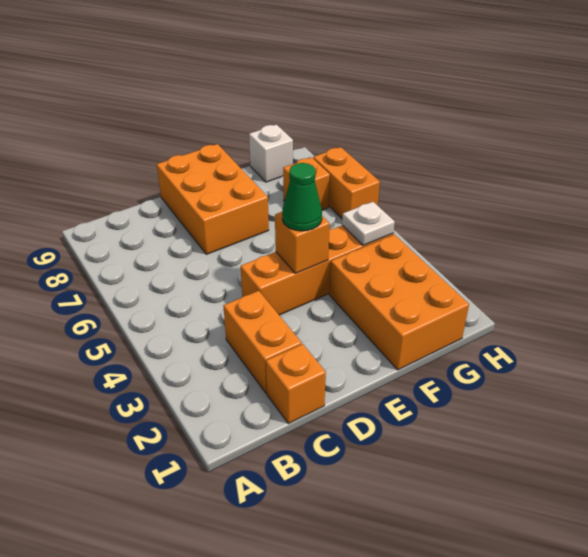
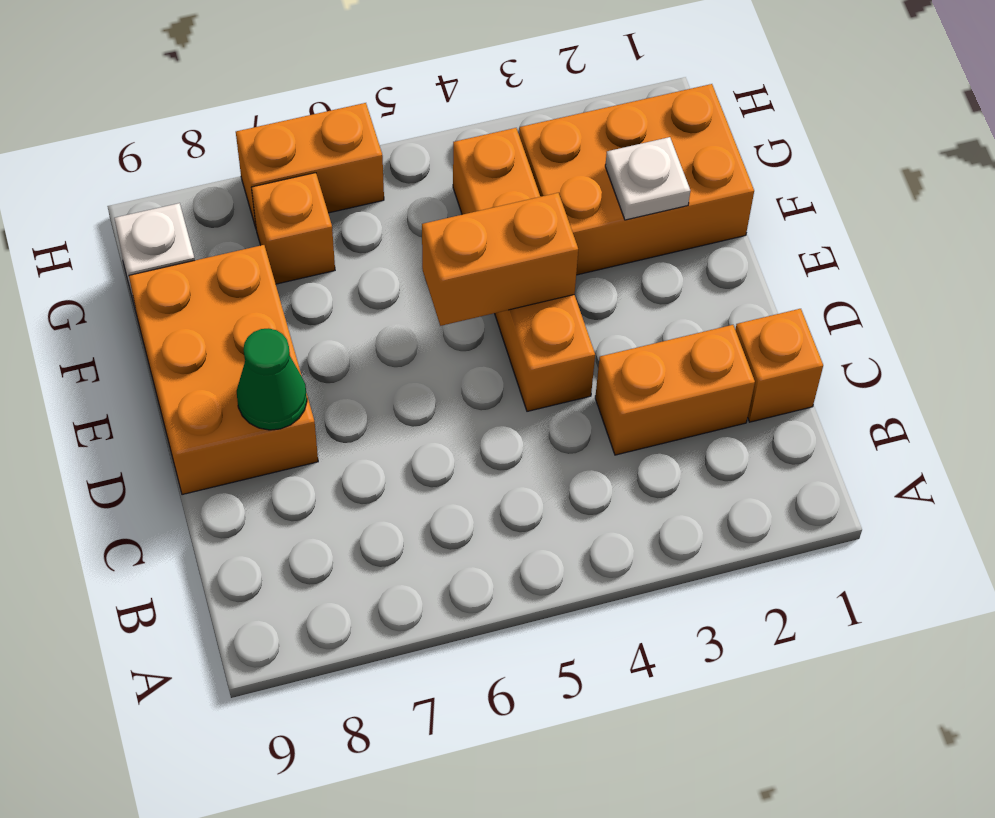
orange 2x3 brick [157,144,269,254] -> orange 2x3 brick turned to [129,245,318,495]
orange 1x1 brick [275,212,330,273] -> orange 1x2 brick [422,193,578,326]
green 1x1 cone [282,163,322,231] -> green 1x1 cone moved to [237,328,307,430]
white 1x1 plate [342,202,395,246] -> white 1x1 plate moved to [605,137,690,220]

